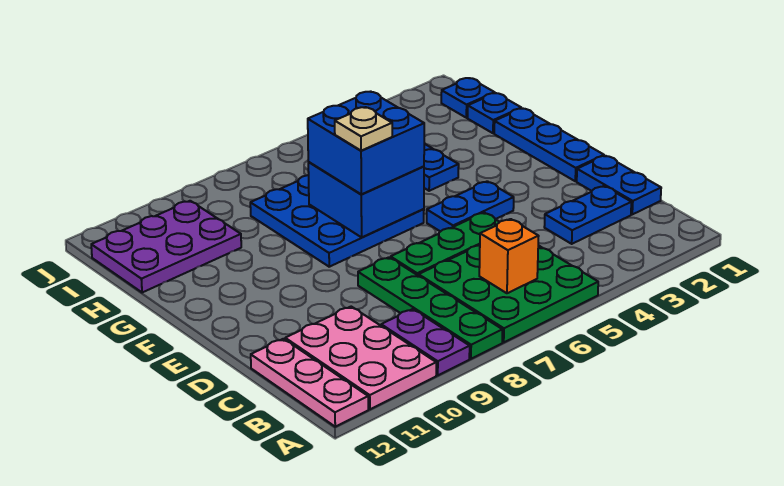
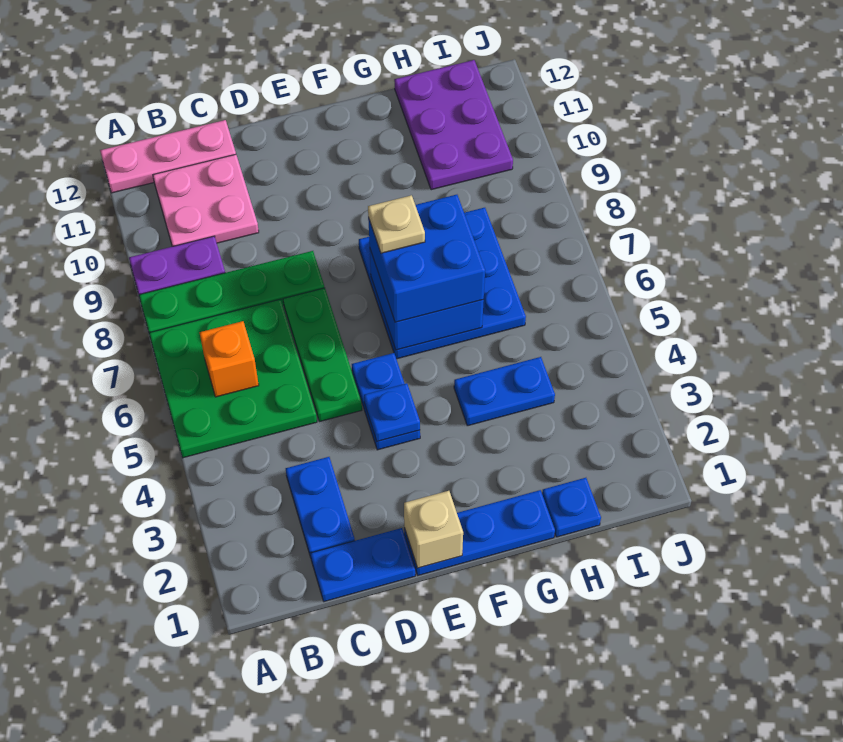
pink 2x3 plate [285,307,436,409] -> pink 2x2 plate [153,154,259,246]
none -> tan 1x1 brick [404,491,463,568]
blue 1x1 plate [441,78,495,118] -> blue 1x1 plate moved to [364,383,420,441]

